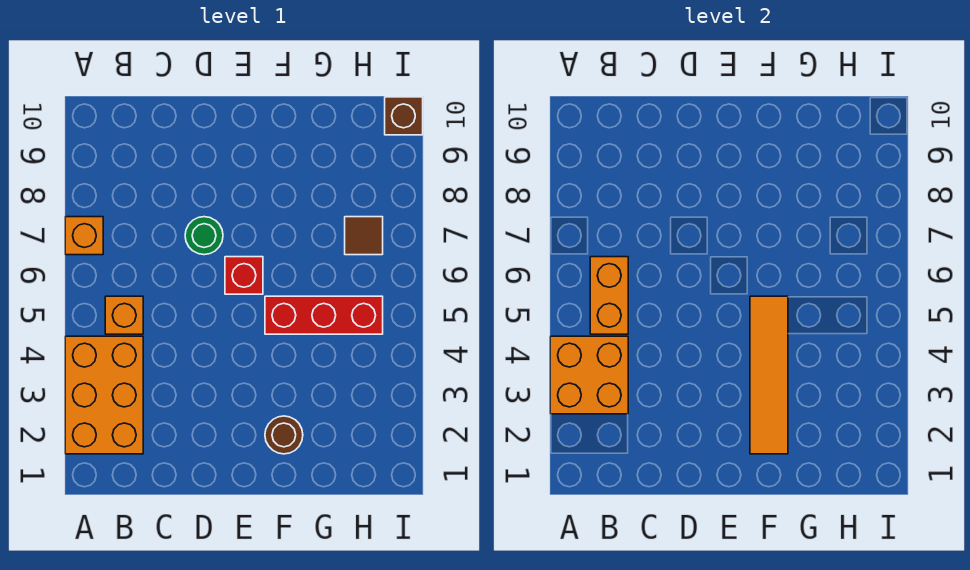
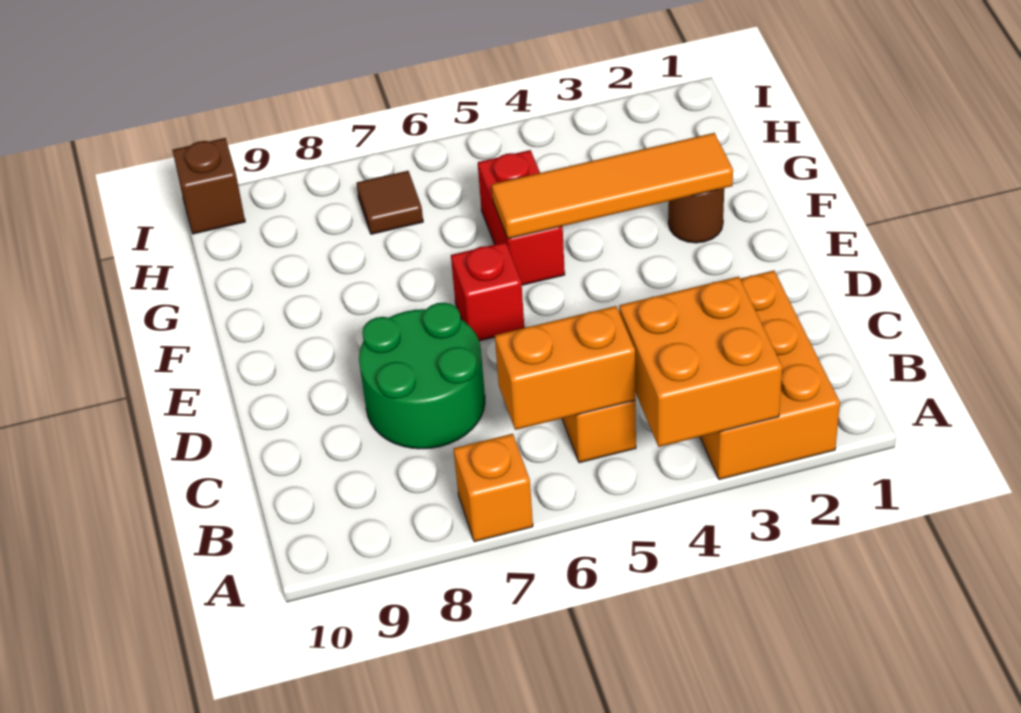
orange 2x3 brick [65,336,143,454] -> orange 2x3 brick turned to [700,271,840,480]
green 1x1 round brick [185,217,223,255] -> green 2x2 round brick [359,303,485,449]
red 1x3 brick [265,296,383,334] -> red 1x2 brick [478,150,565,285]

